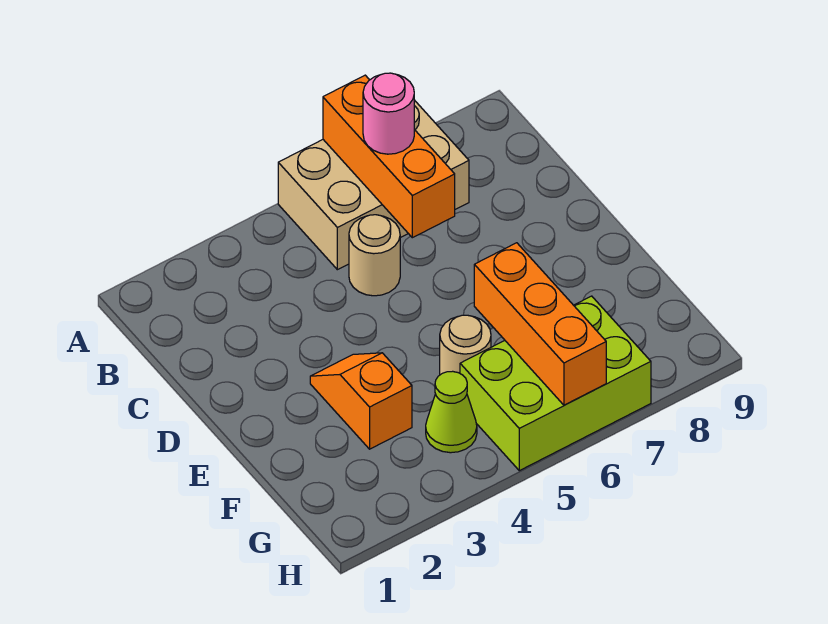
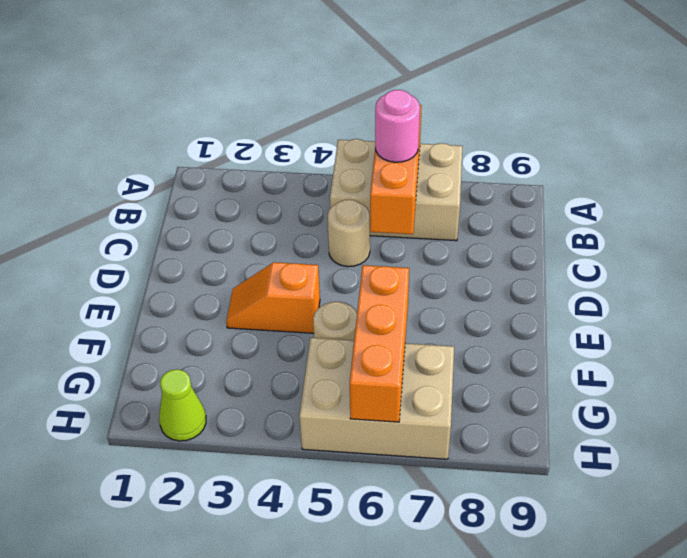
orange 1x2 slope [310,353,412,449] -> orange 1x2 slope turned to [226,262,320,333]
lime 1x1 cone [426,371,477,453] -> lime 1x1 cone moved to [159,369,206,441]
lime 2x3 brick [460,296,651,471] -> tan 2x3 brick [299,338,454,459]

